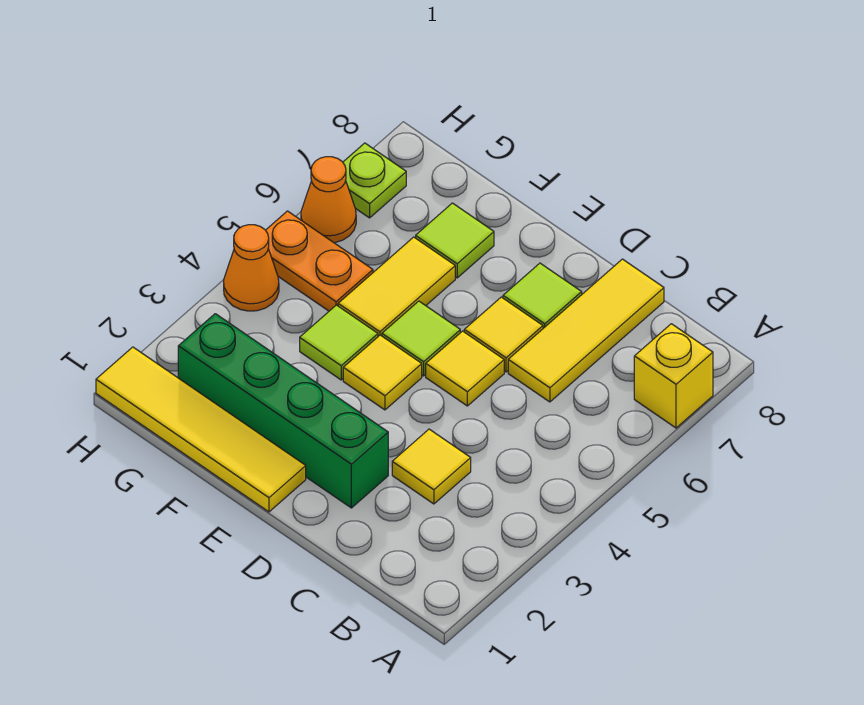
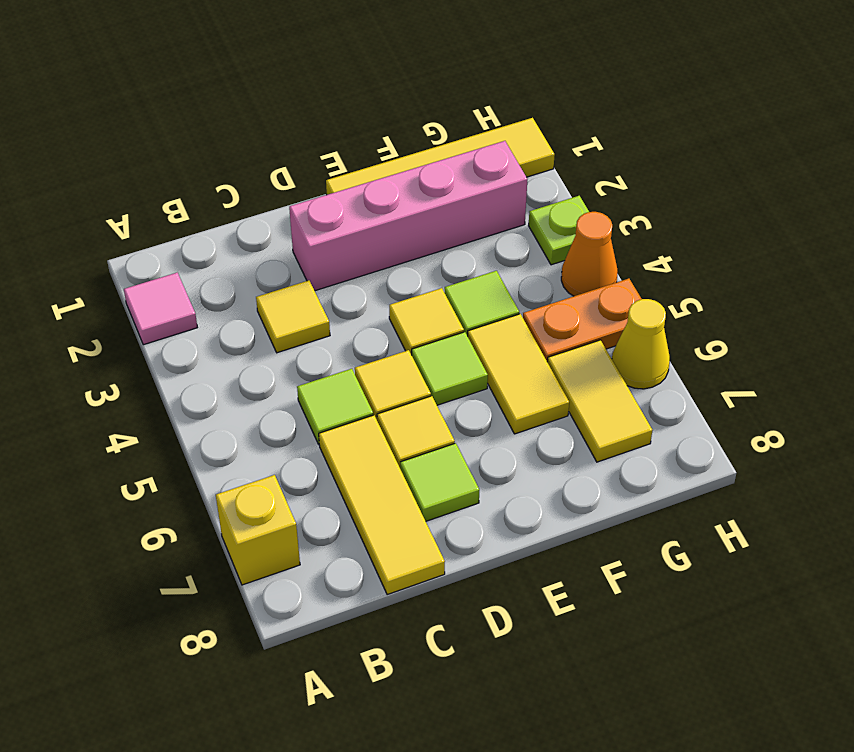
none -> pink 1x1 tile [124,273,197,345]
green 1x4 brick [178,314,388,508] -> pink 1x4 brick [289,141,527,291]
lime 1x1 tile [416,203,494,278] -> lime 1x1 tile moved to [297,369,373,444]
none -> yellow 1x2 tile [548,340,653,462]
orange 1x1 cone [301,157,356,243] -> yellow 1x1 cone [612,299,670,389]
lime 1x1 plate [343,143,406,218] -> lime 1x1 plate moved to [529,196,589,265]

